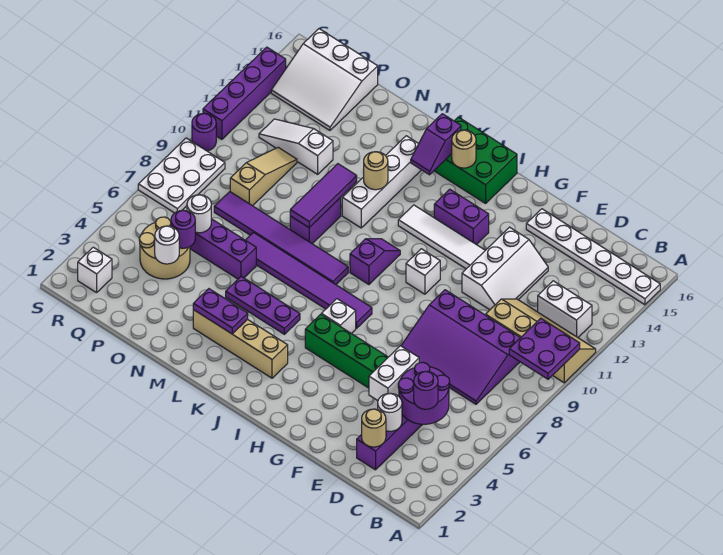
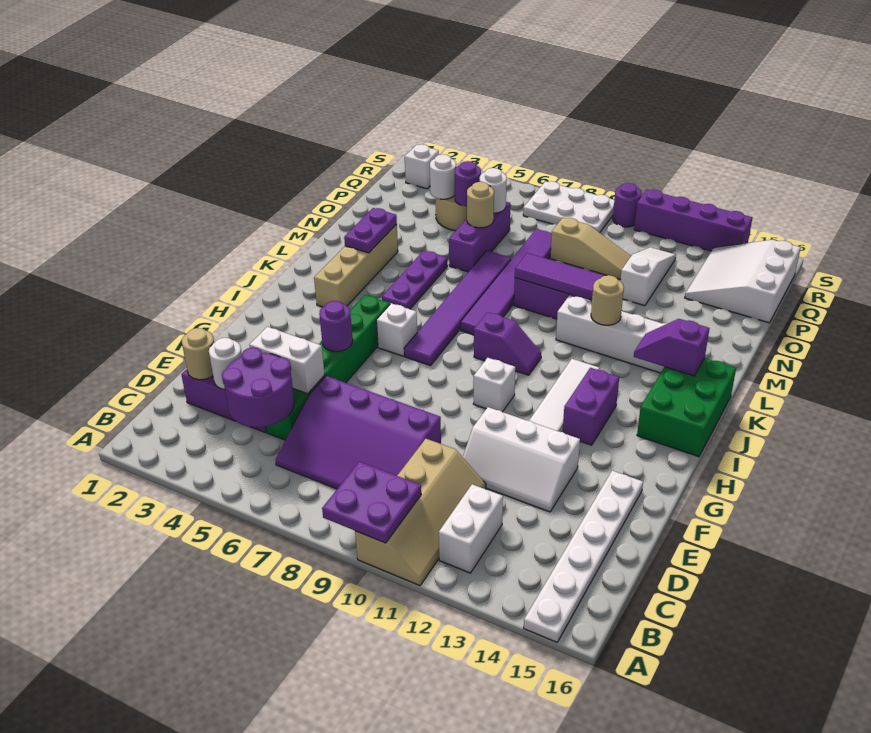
purple 1x1 round brick [414,371,438,409] -> purple 1x1 round brick moved to [319,301,353,352]
purple 3x4 slope [401,290,520,404] -> purple 3x4 slope turned to [275,376,441,489]
tan 1x1 round brick [452,130,476,168] -> tan 1x1 round brick moved to [467,182,494,228]

